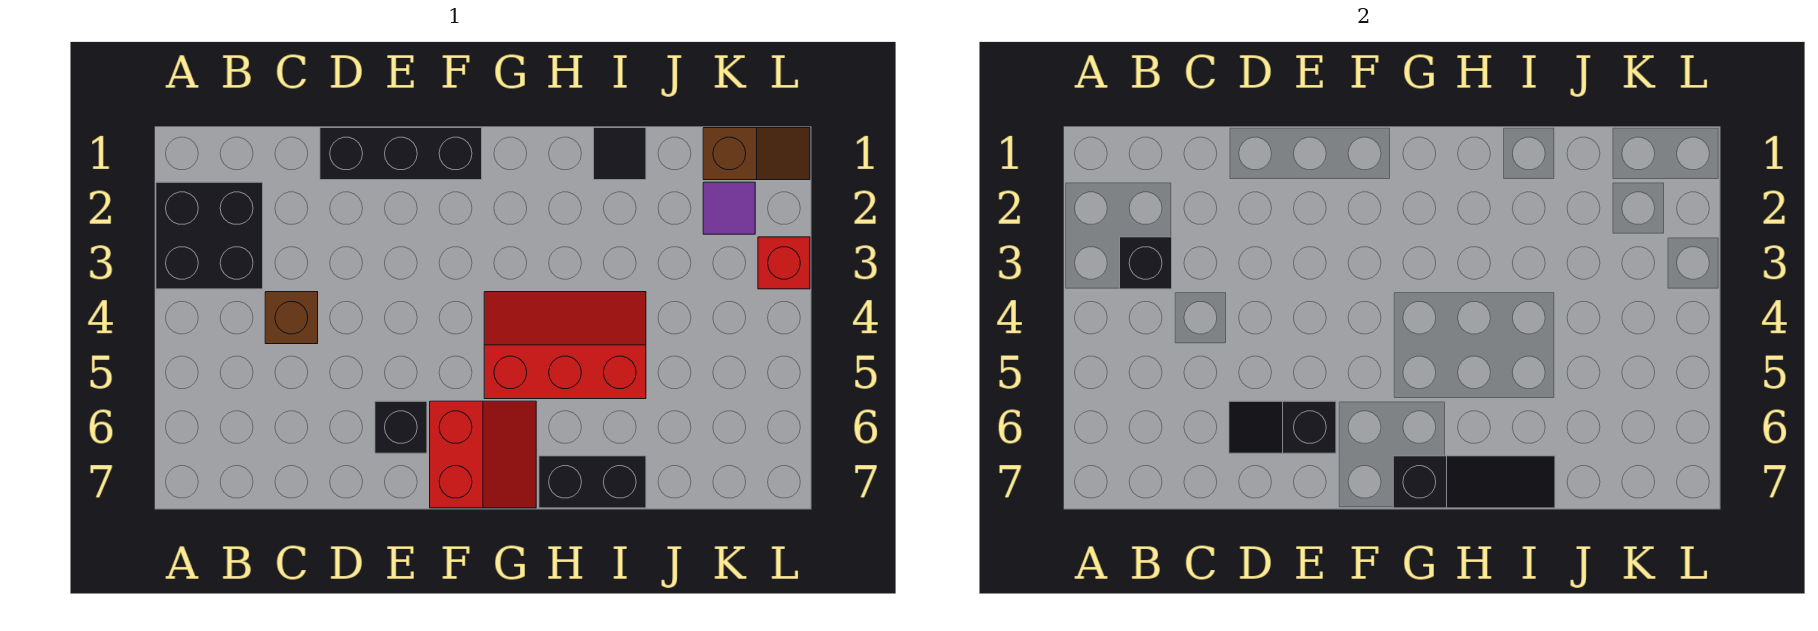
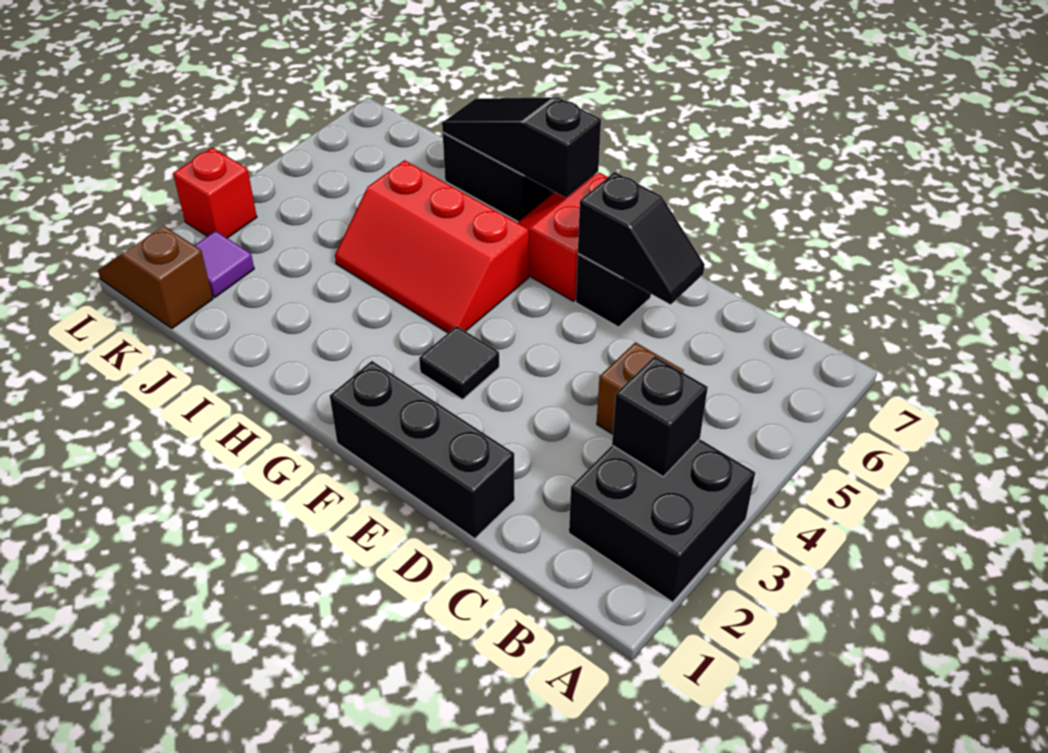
black 1x1 tile [594,128,646,180] -> black 1x1 tile moved to [419,326,499,400]

